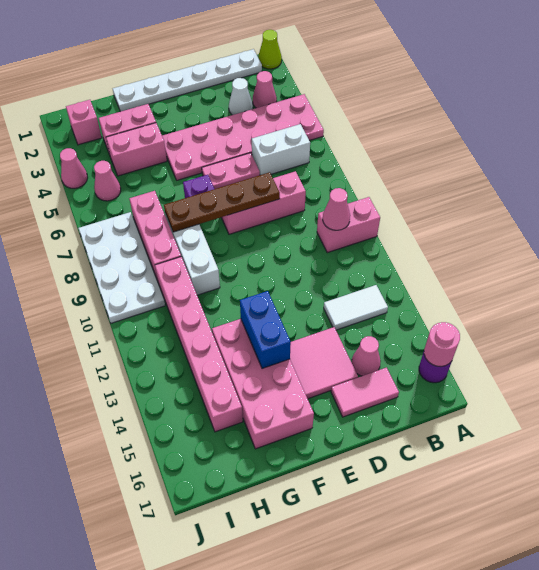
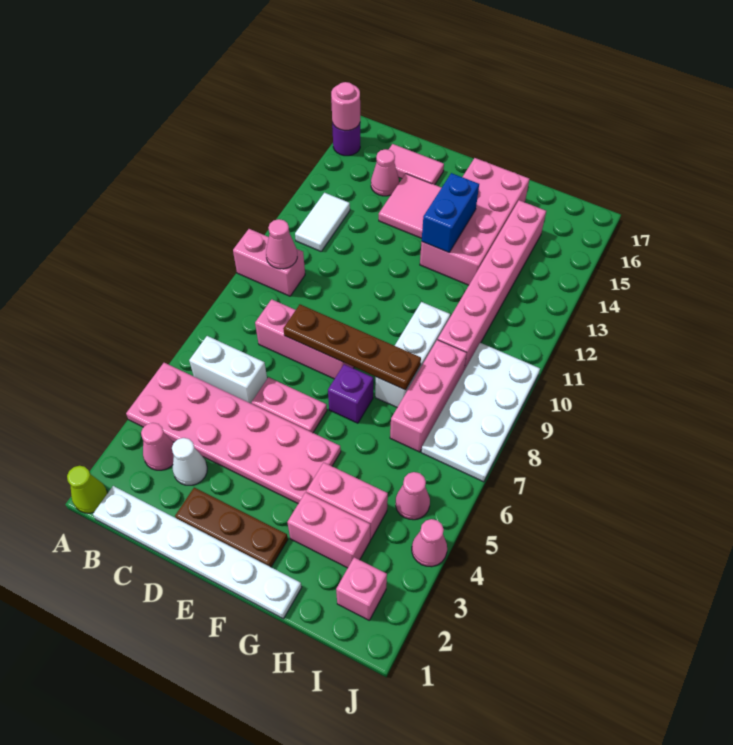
white 1x2 tile [324,285,388,330] -> white 1x2 tile turned to [295,193,350,251]
none -> brown 1x3 plate [175,488,288,567]

